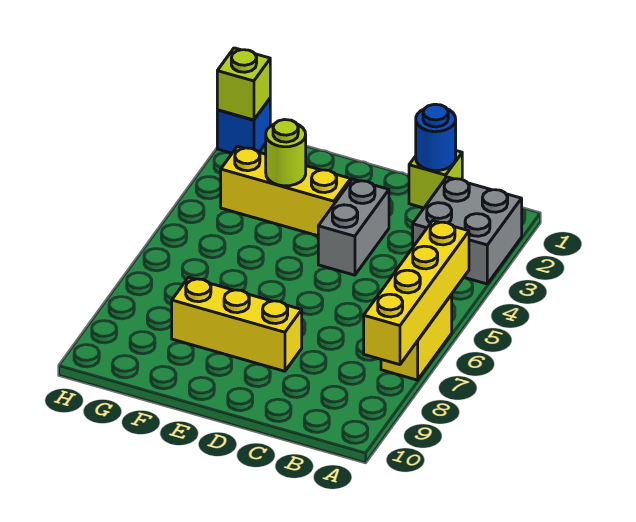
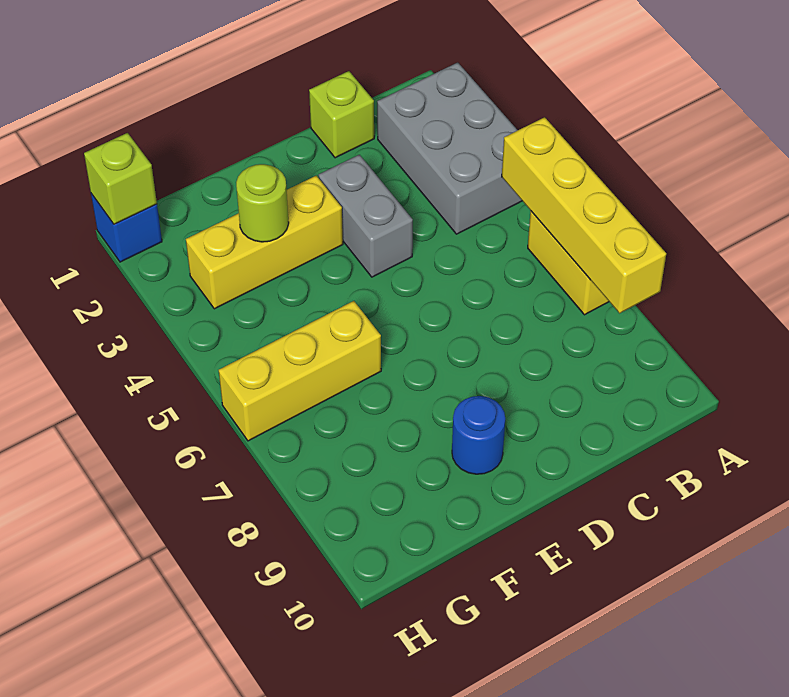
grey 2x2 brick [413,177,522,284] -> grey 2x3 brick [377,63,522,234]
blue 1x1 round brick [416,104,456,171] -> blue 1x1 round brick moved to [452,396,505,474]
yellow 1x3 brick [172,277,302,371] -> yellow 1x3 brick moved to [219,301,381,441]

